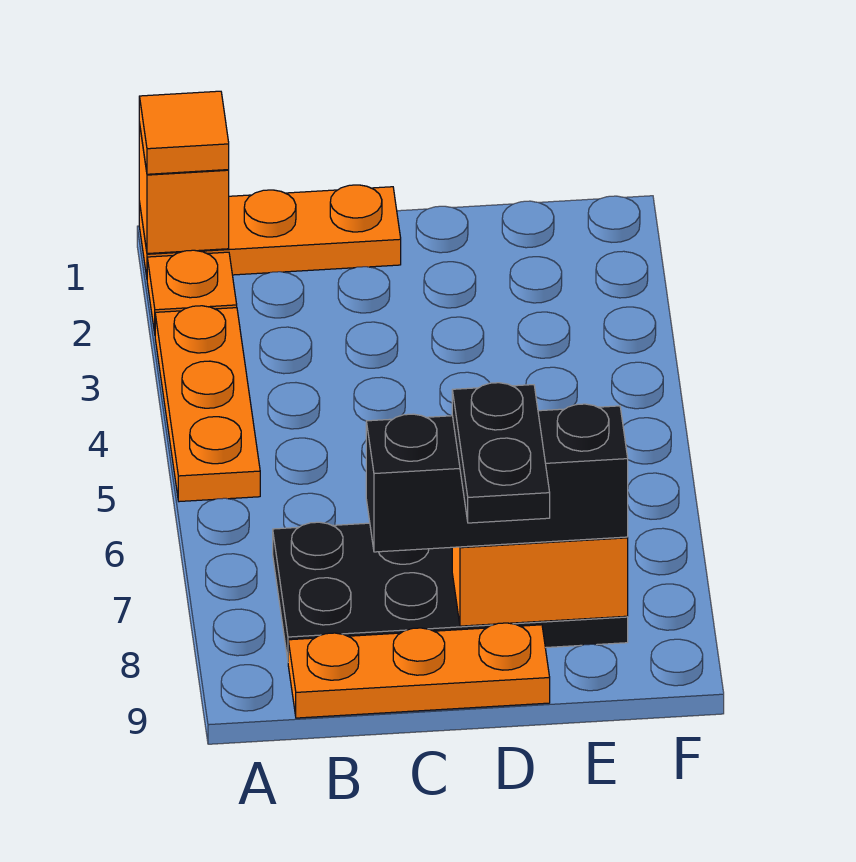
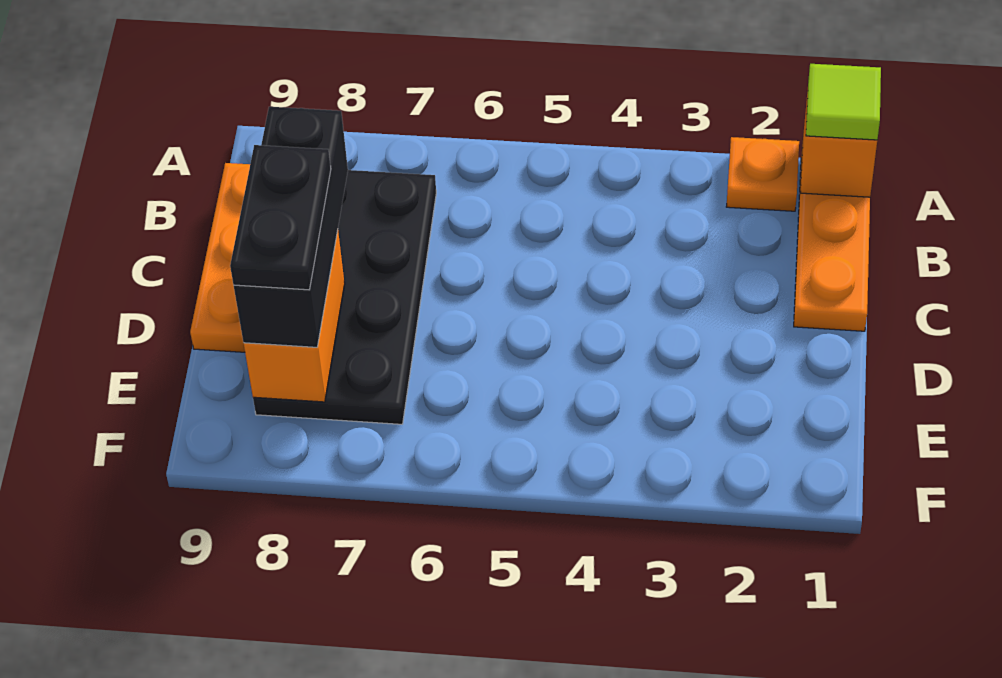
orange 1x1 tile [139,91,229,174] -> lime 1x1 tile [806,64,881,140]
orange 1x3 plate [155,306,260,502] -> none
black 1x2 plate [452,383,550,523] -> black 1x2 plate turned to [230,145,331,290]

